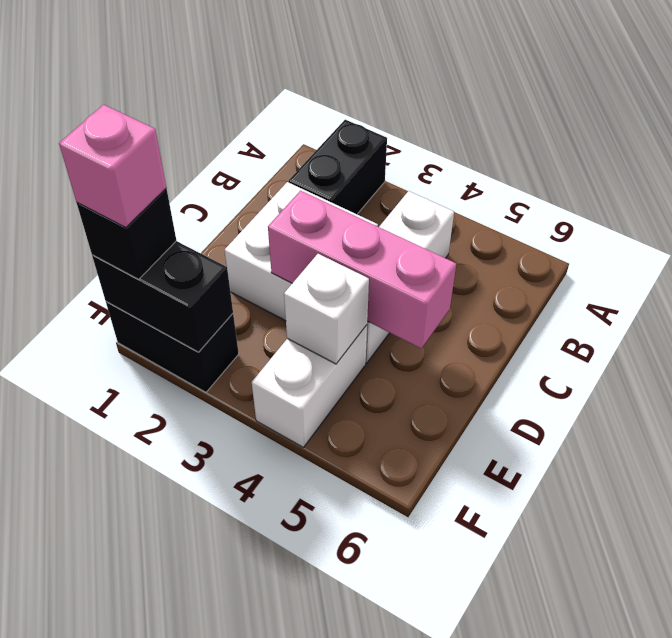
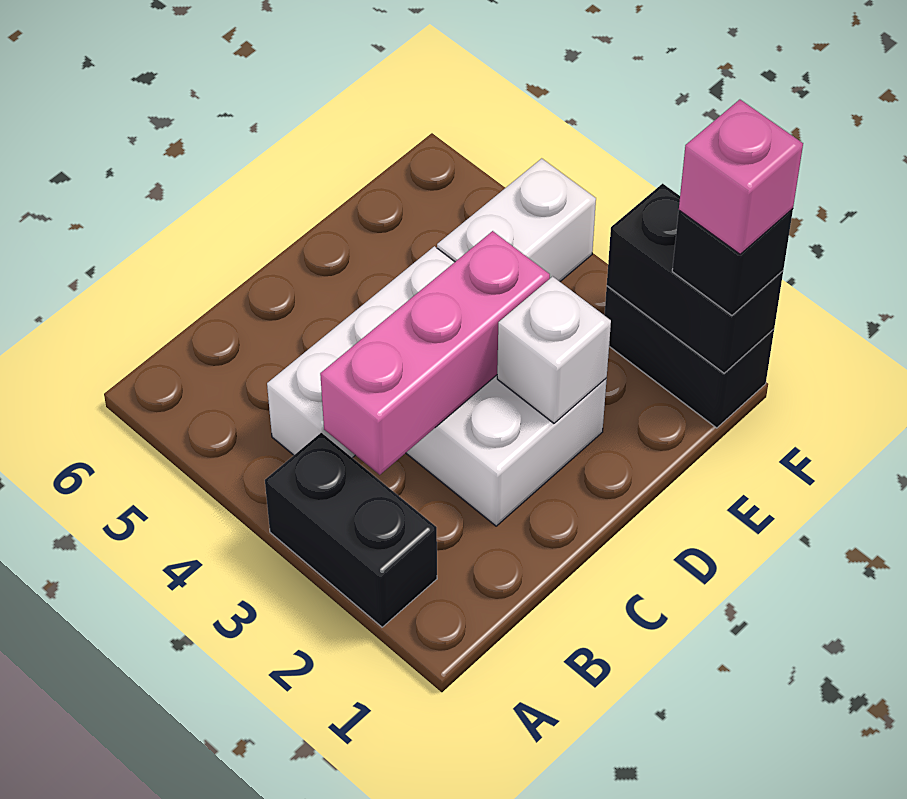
black 1x2 brick [289,120,387,214] -> black 1x2 brick turned to [265,433,437,627]
pink 1x3 brick [268,191,456,348] -> pink 1x3 brick turned to [320,231,550,475]
white 1x1 brick [284,254,369,364] -> white 1x1 brick moved to [497,276,611,423]

